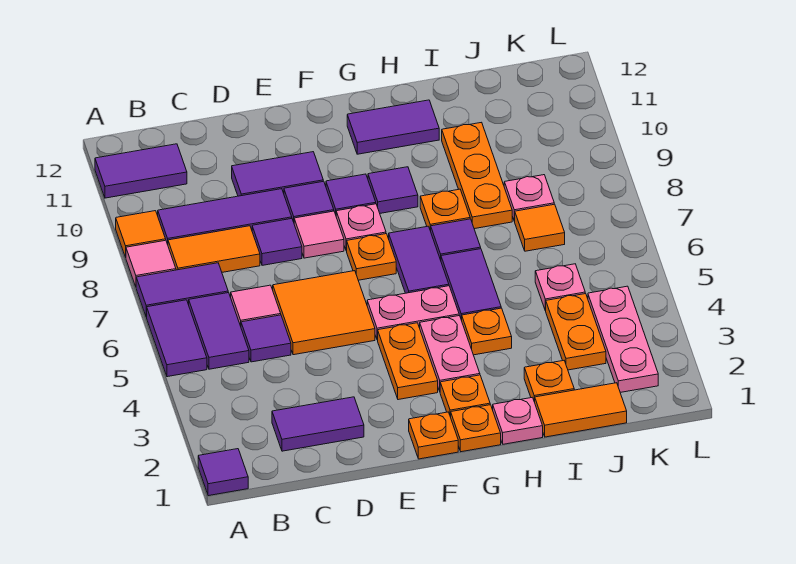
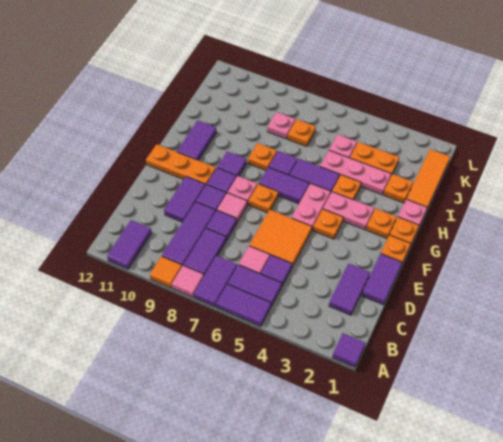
orange 1x2 tile [168,226,260,272] -> purple 1x2 tile [184,228,226,275]
none -> purple 1x2 tile [362,254,402,305]
orange 1x2 plate [378,323,438,400] -> orange 1x1 plate [313,209,343,239]
orange 1x2 tile [535,383,627,437] -> orange 1x3 tile [407,149,450,209]
orange 1x3 plate [442,122,512,229] -> orange 1x3 plate moved to [146,144,216,186]
orange 1x1 tile [514,204,565,251] -> orange 1x1 plate [288,119,316,147]
pink 1x3 plate [588,286,658,392] -> pink 1x3 plate moved to [320,150,391,195]

